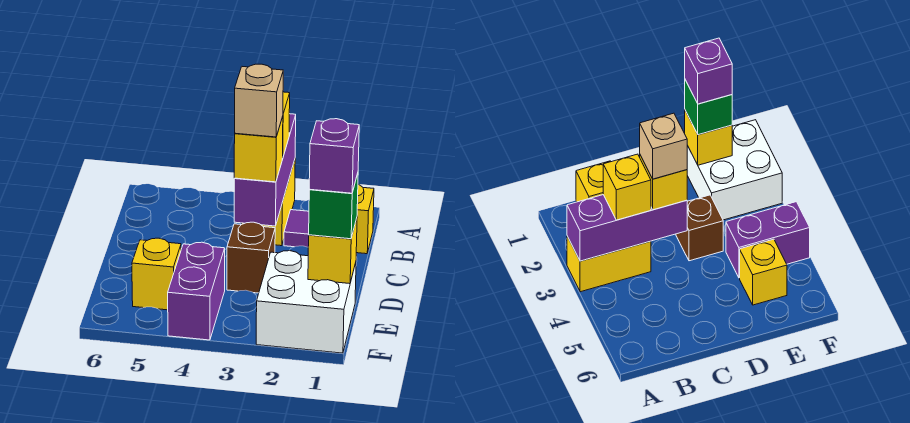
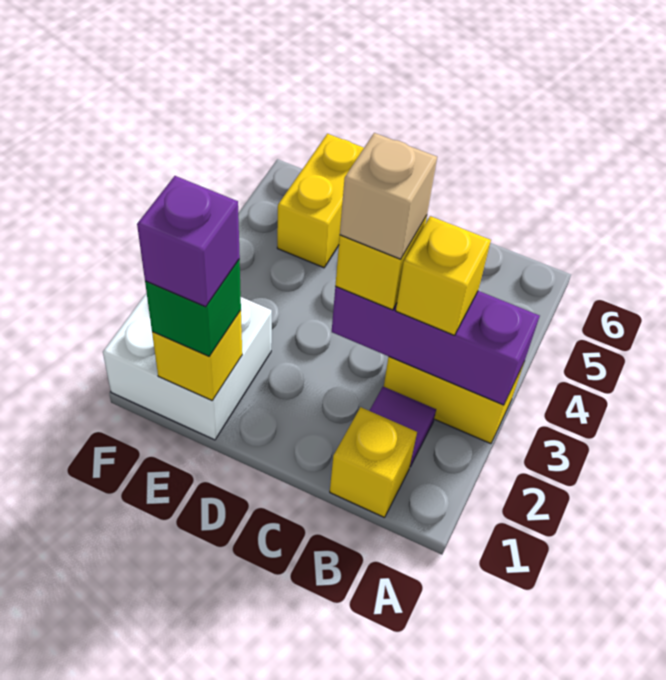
brown 1x1 brick [227,222,275,293] -> none
purple 1x2 brick [168,242,225,340] -> none
yellow 1x1 brick [132,238,181,310] -> yellow 1x2 brick [277,134,364,268]

